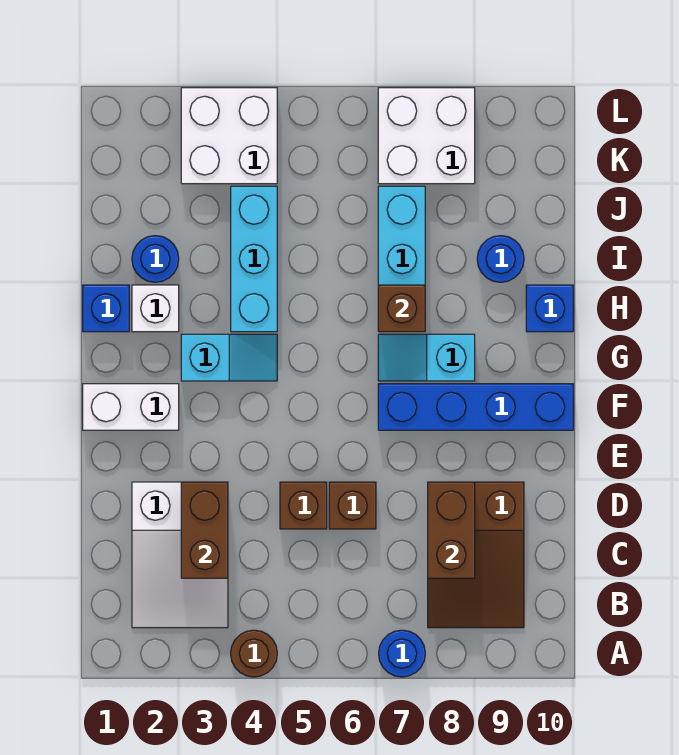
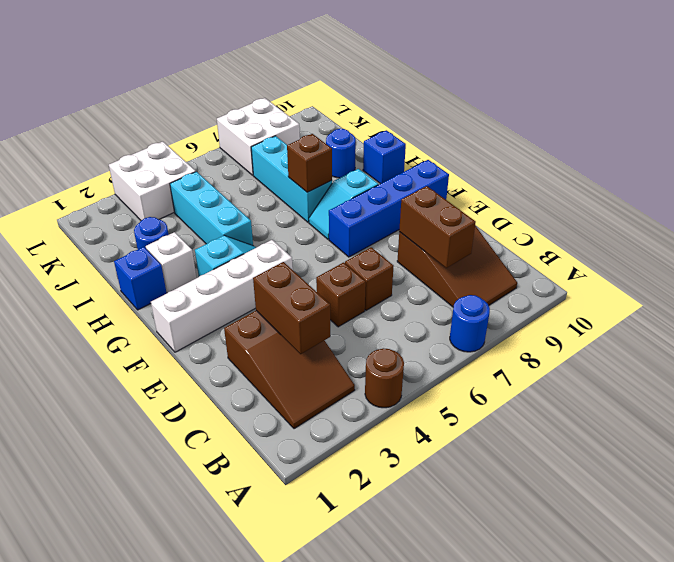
white 2x3 slope [132,482,228,628] -> brown 2x3 slope [224,311,355,429]
white 1x2 brick [83,384,179,430] -> white 1x4 brick [151,240,293,352]

